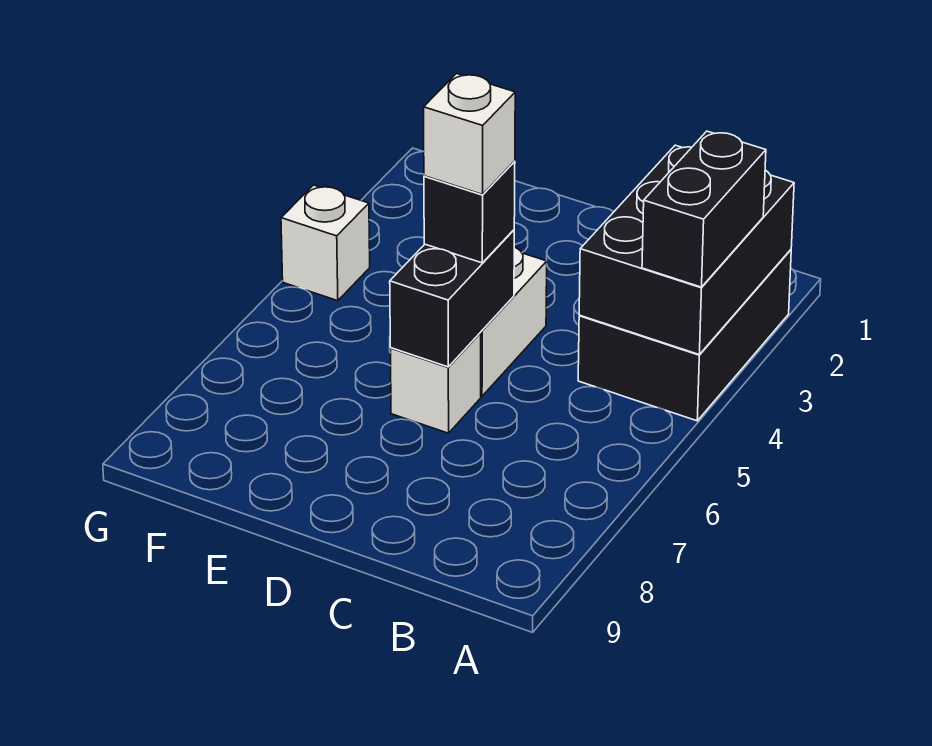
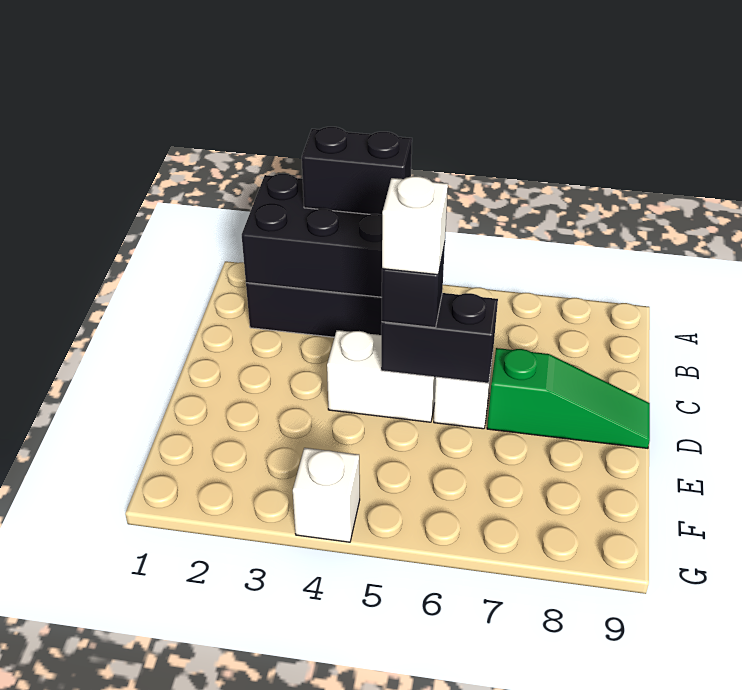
none -> green 1x3 slope [487,348,650,448]

